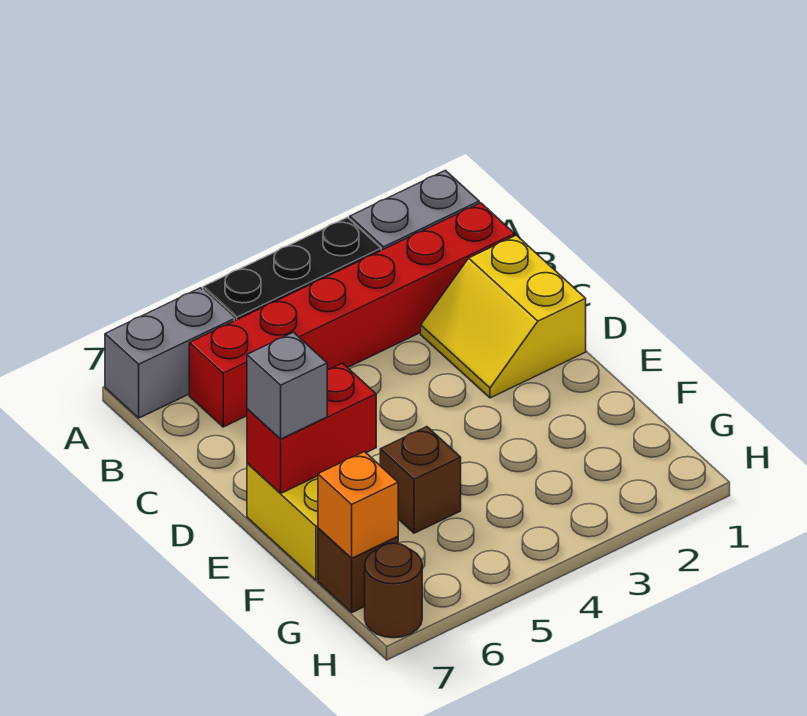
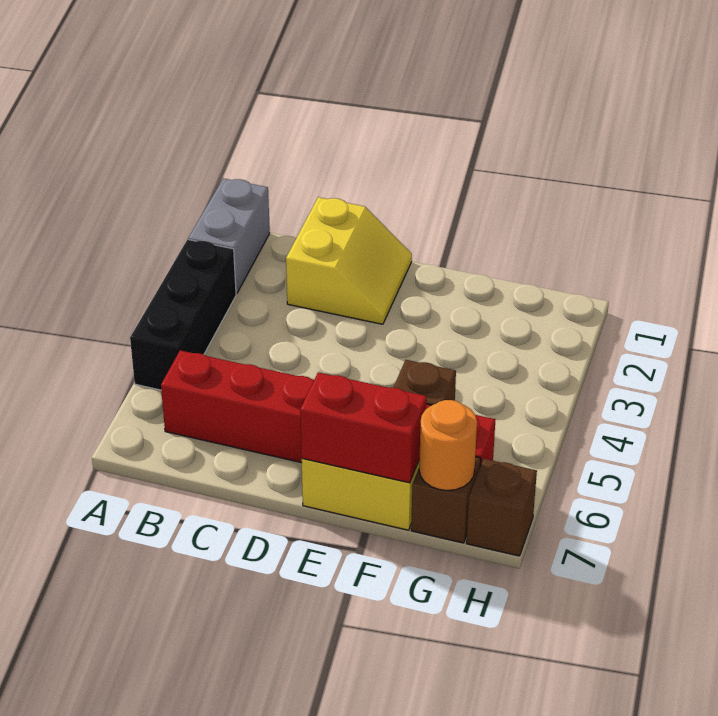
grey 1x2 brick [105,288,234,418] -> none
red 1x6 brick [189,203,515,427] -> red 1x6 brick turned to [161,350,495,466]
yellow 2x2 slope [421,235,586,398] -> yellow 2x2 slope turned to [286,197,412,324]
red 1x2 brick [247,363,376,493] -> red 1x2 brick turned to [300,372,427,483]
grey 1x1 brick [247,332,327,439] -> none
orange 1x1 brick [318,452,398,558] -> orange 1x1 round brick [419,400,477,490]
brown 1x1 round brick [365,543,422,638] -> brown 1x1 brick [467,459,537,556]

